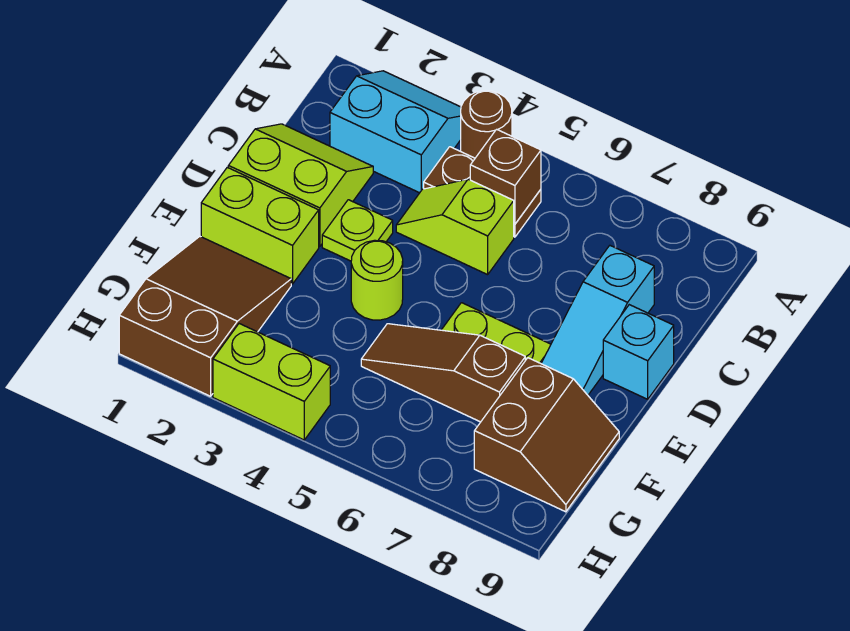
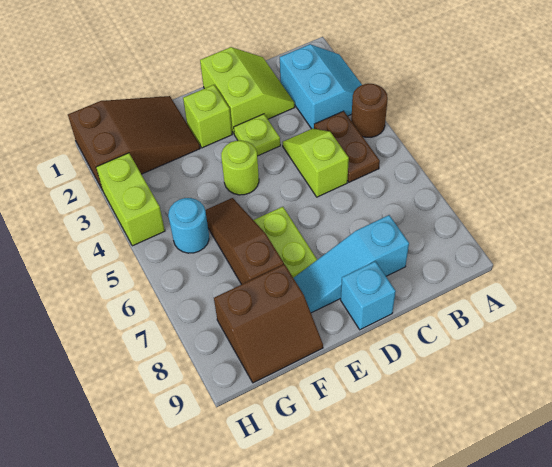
brown 1x1 brick [470,129,541,224] -> none
lime 1x2 brick [201,167,319,284] -> lime 1x1 brick [183,85,232,148]
none -> cyan 1x1 round brick [168,198,209,253]

